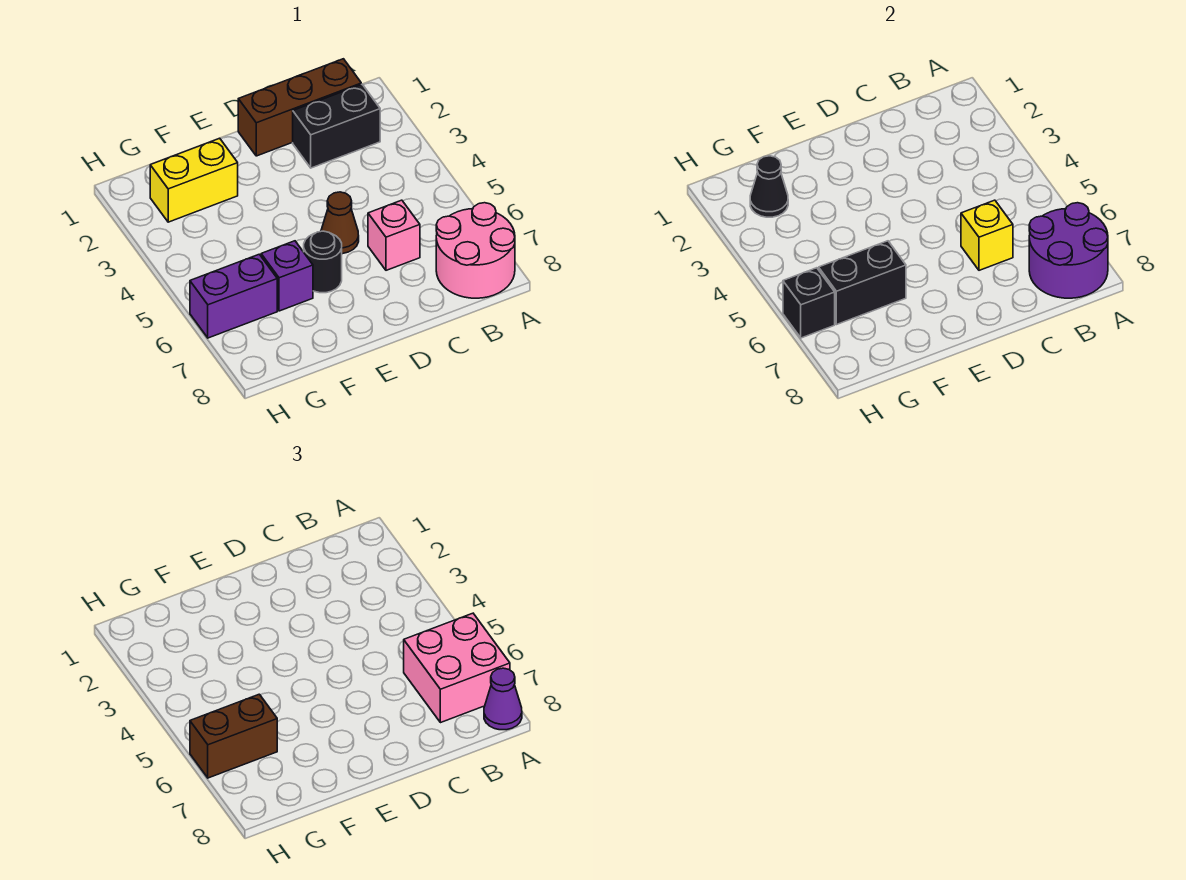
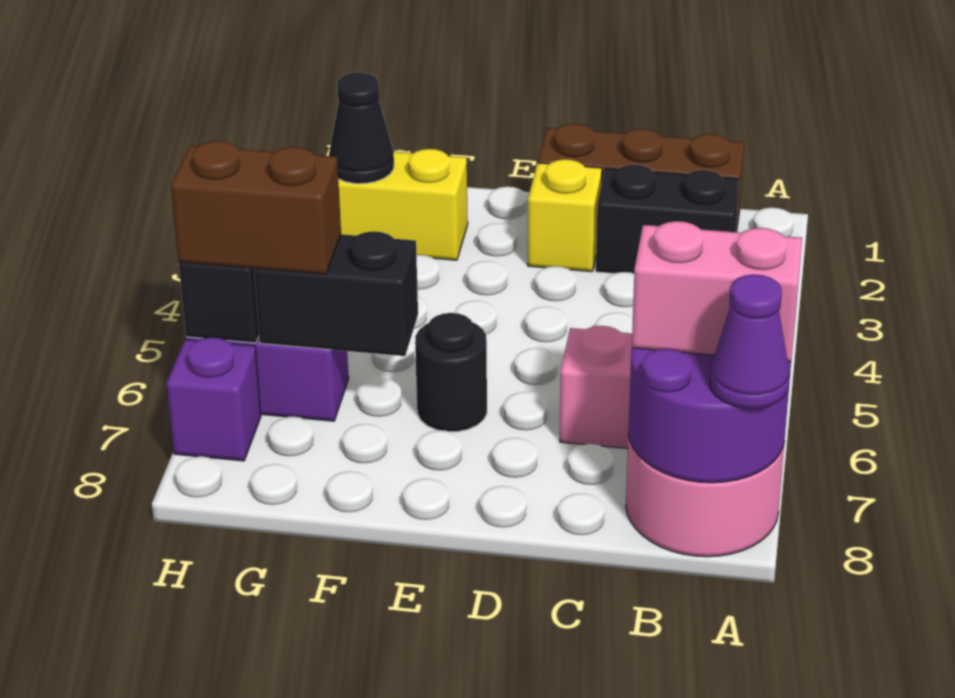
pink 2x2 brick [404,613,510,723] -> pink 1x2 brick [632,221,802,362]
yellow 1x1 brick [961,200,1013,270] -> yellow 1x1 brick moved to [528,159,602,272]
brown 1x1 cone [321,192,359,254] -> none
purple 1x1 brick [261,241,313,311] -> purple 1x1 brick moved to [166,337,261,461]

